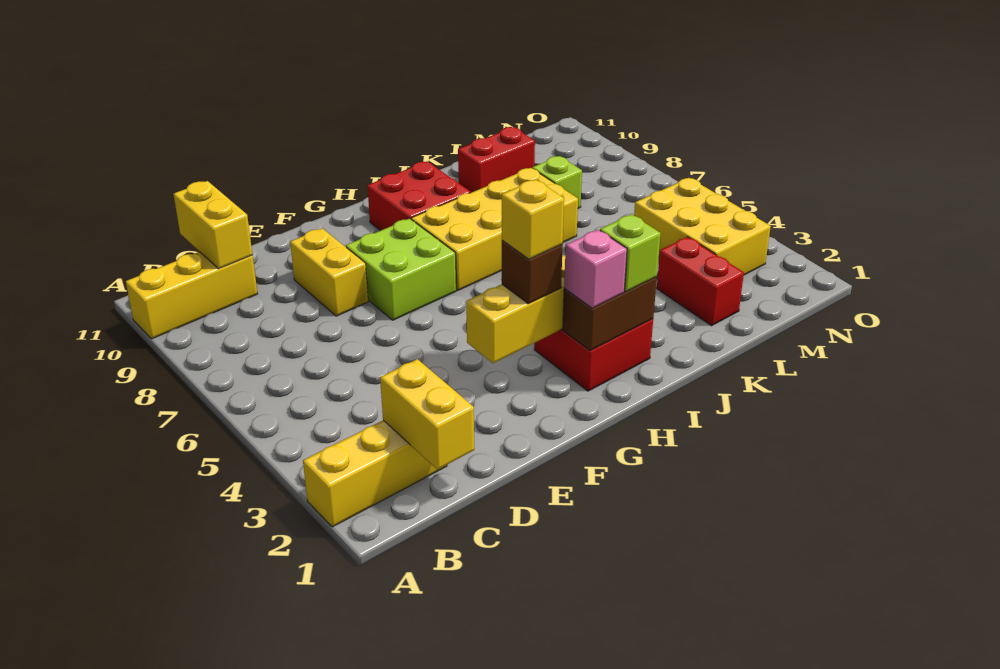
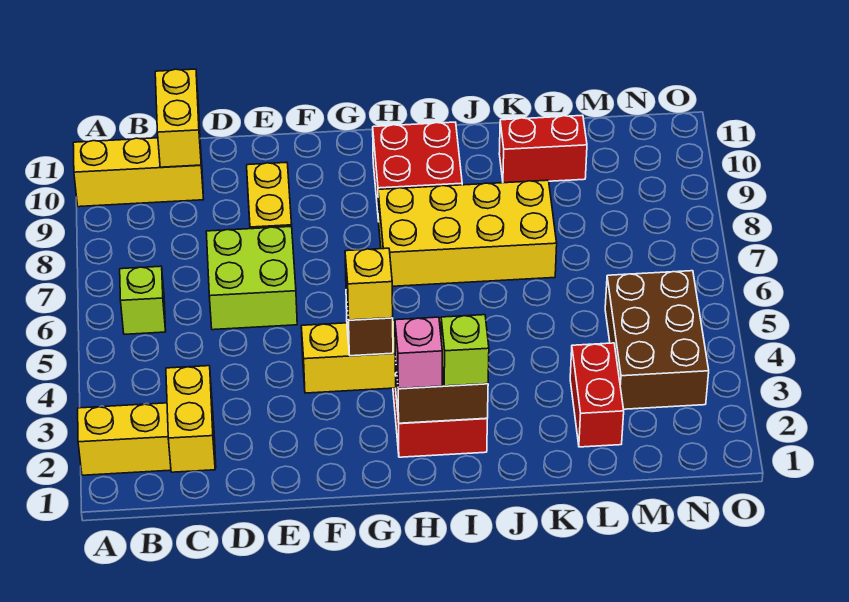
lime 2x2 brick [346,219,456,320] -> lime 2x2 brick moved to [206,226,297,330]
lime 1x1 brick [532,156,582,208] -> lime 1x1 brick moved to [120,266,166,334]
yellow 2x3 brick [634,178,771,275] -> brown 2x3 brick [605,271,709,409]

